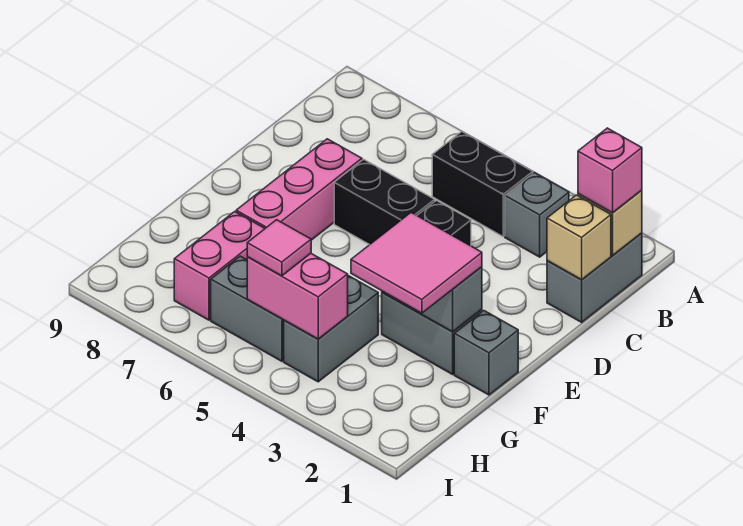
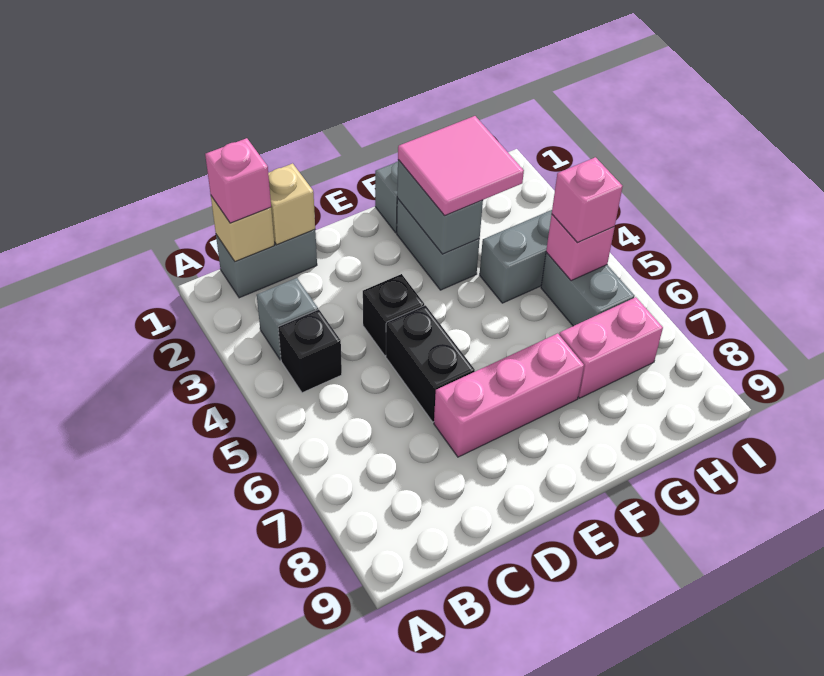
black 1x2 brick [432,132,533,236] -> black 1x1 brick [278,309,342,393]
pink 1x2 brick [247,254,348,339] -> pink 1x1 brick [546,214,615,281]
pink 1x1 tile [247,220,311,276] -> pink 1x1 brick [552,157,623,243]

